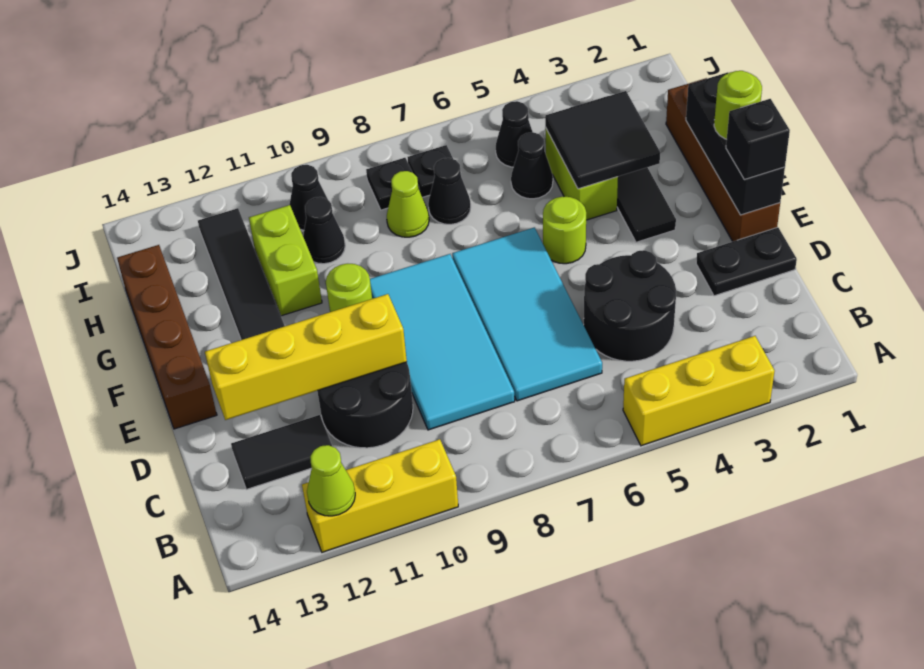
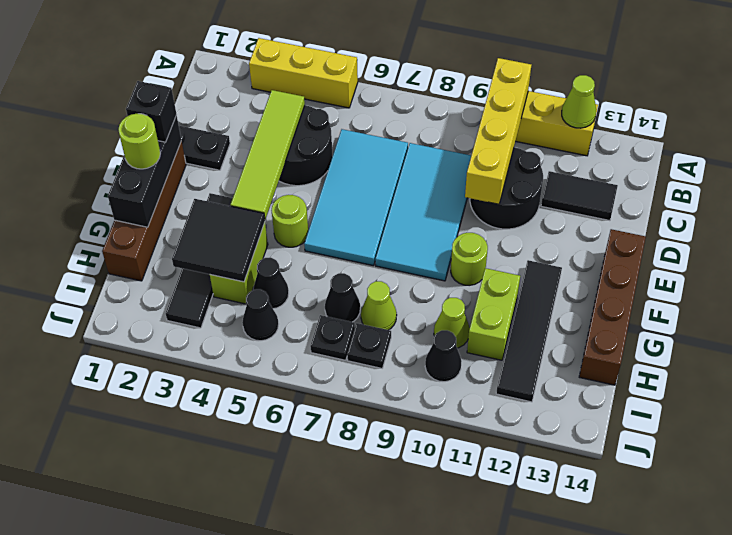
none -> lime 1x4 tile [231,90,305,219]
yellow 1x4 brick [205,294,407,420] -> yellow 1x4 brick turned to [465,58,531,204]
black 1x1 cone [303,197,345,264] -> lime 1x1 cone [434,298,470,348]

